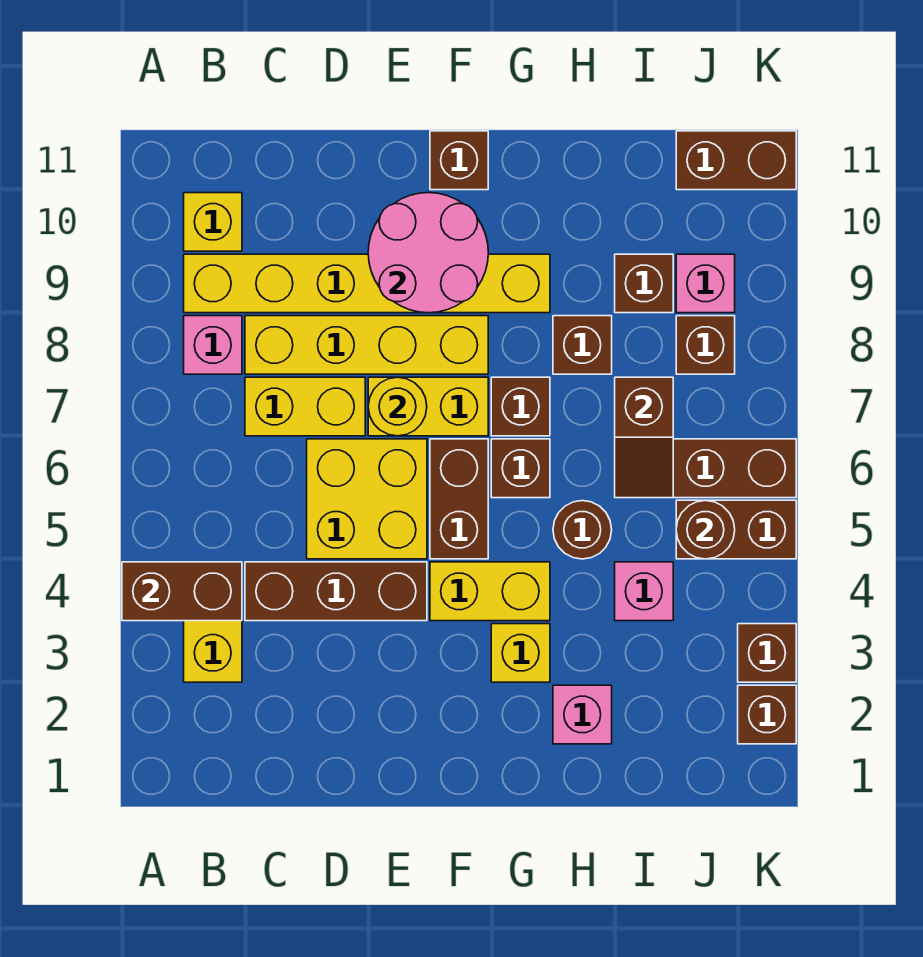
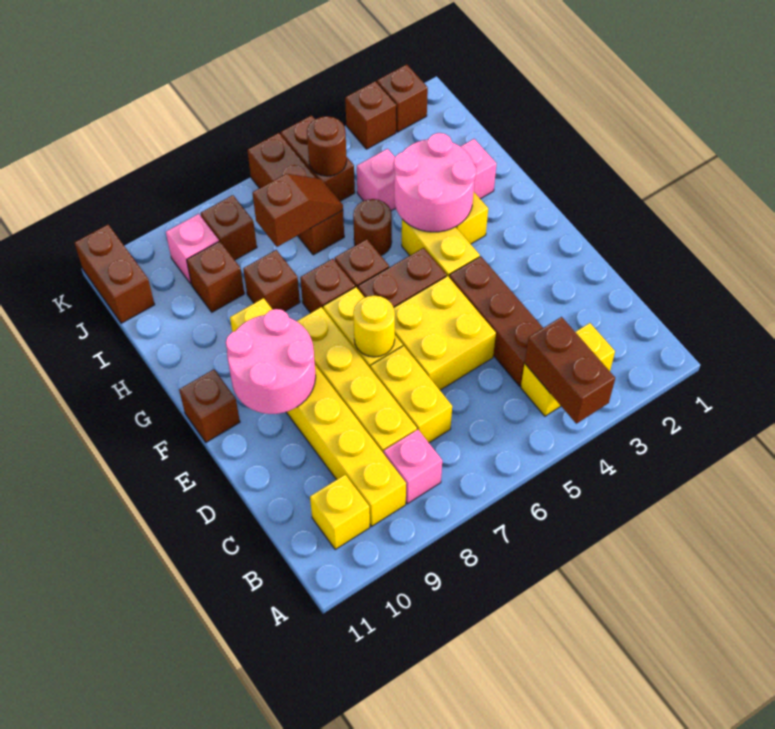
none -> pink 2x2 round brick [394,133,476,232]

